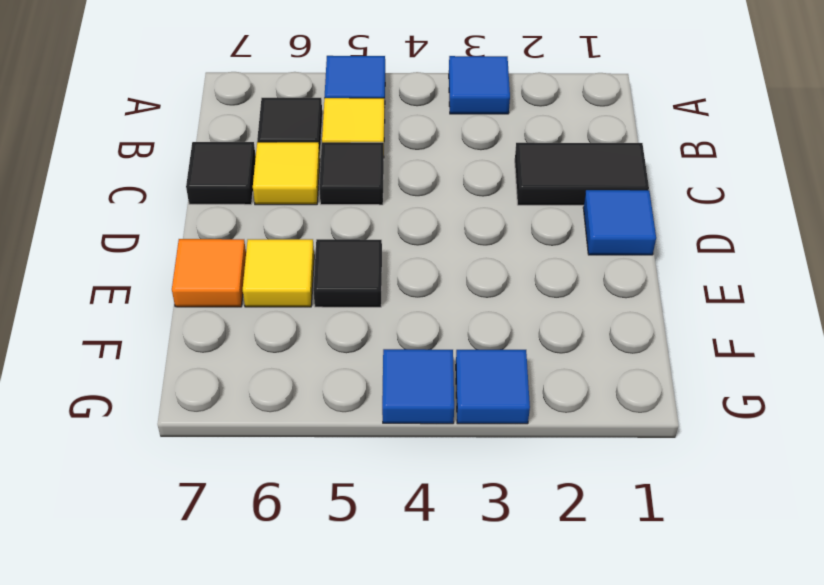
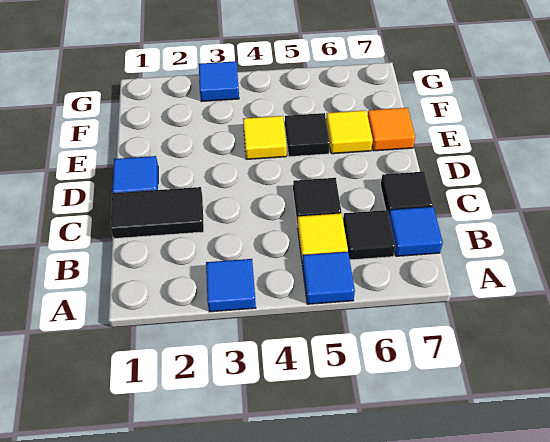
yellow 1x1 tile [253,142,320,205] -> yellow 1x1 tile moved to [243,116,287,160]
blue 1x1 tile [382,349,454,424] -> blue 1x1 tile moved to [389,207,443,256]

